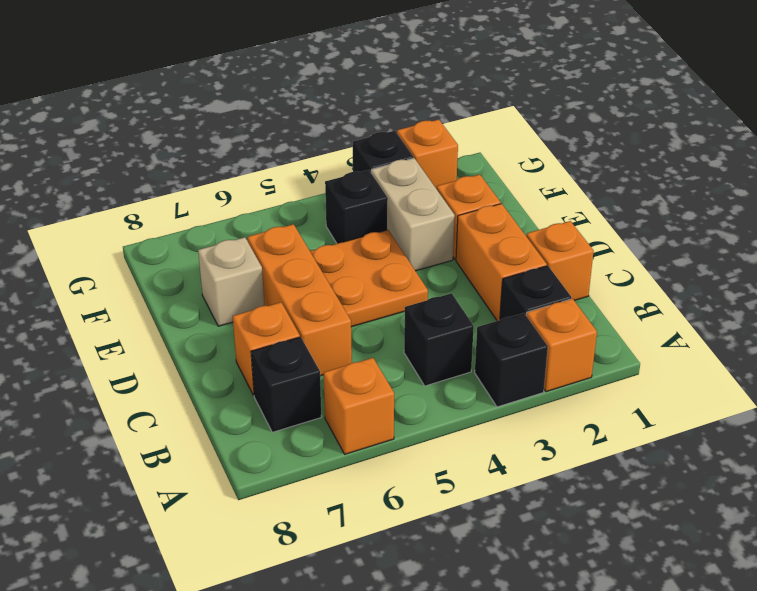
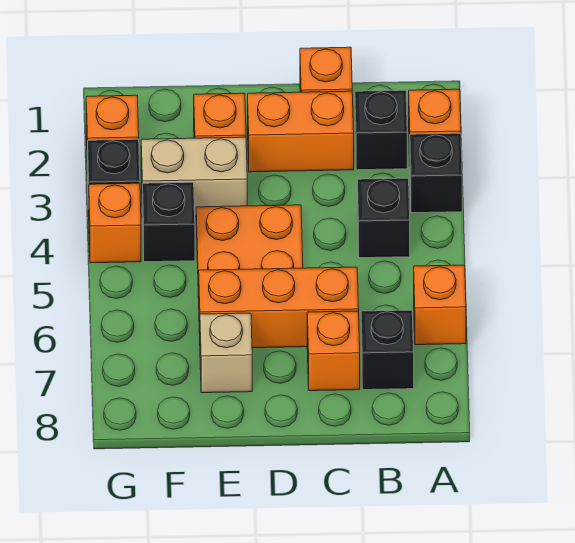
none -> orange 1x1 brick [89,183,141,263]

